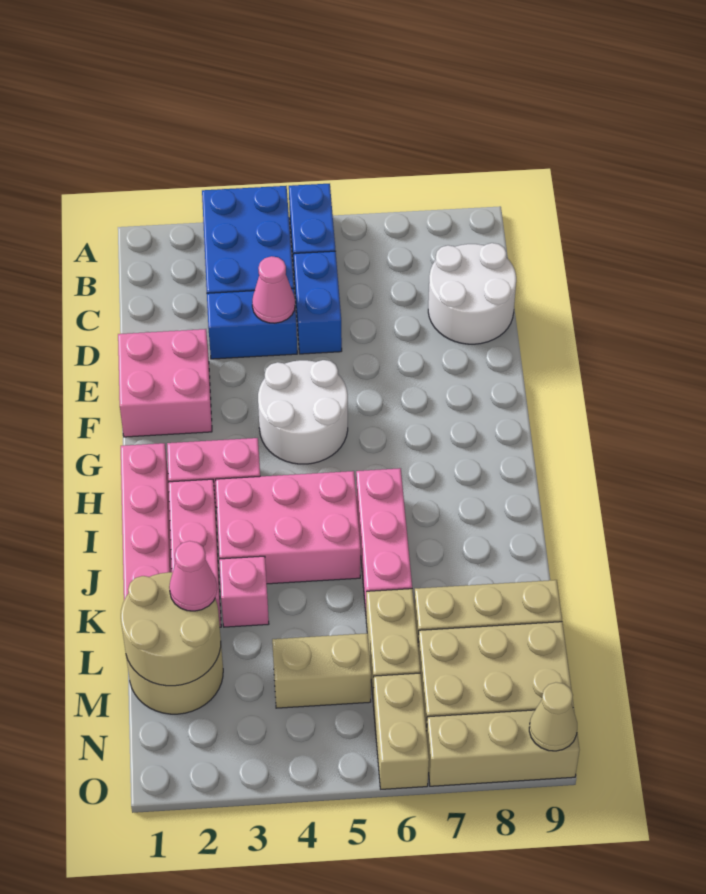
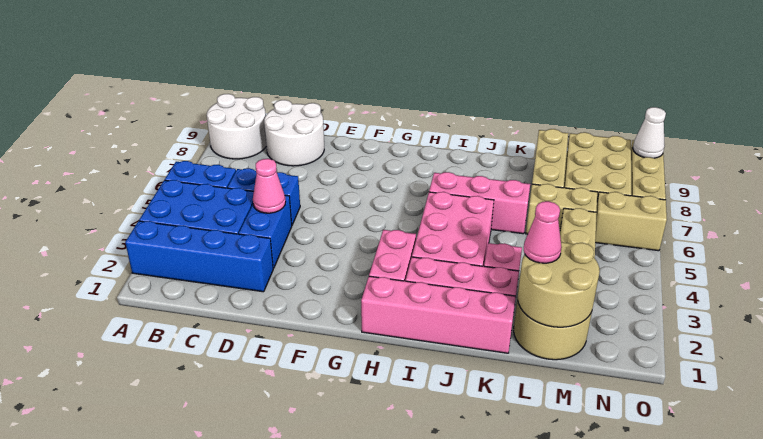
none -> blue 1x4 brick [125,221,273,292]
pink 2x2 brick [118,329,212,437] -> none
white 2x2 round brick [258,360,348,464] -> white 2x2 round brick moved to [207,94,266,159]
tan 1x1 cone [529,682,577,751] -> white 1x1 cone [633,107,666,158]

